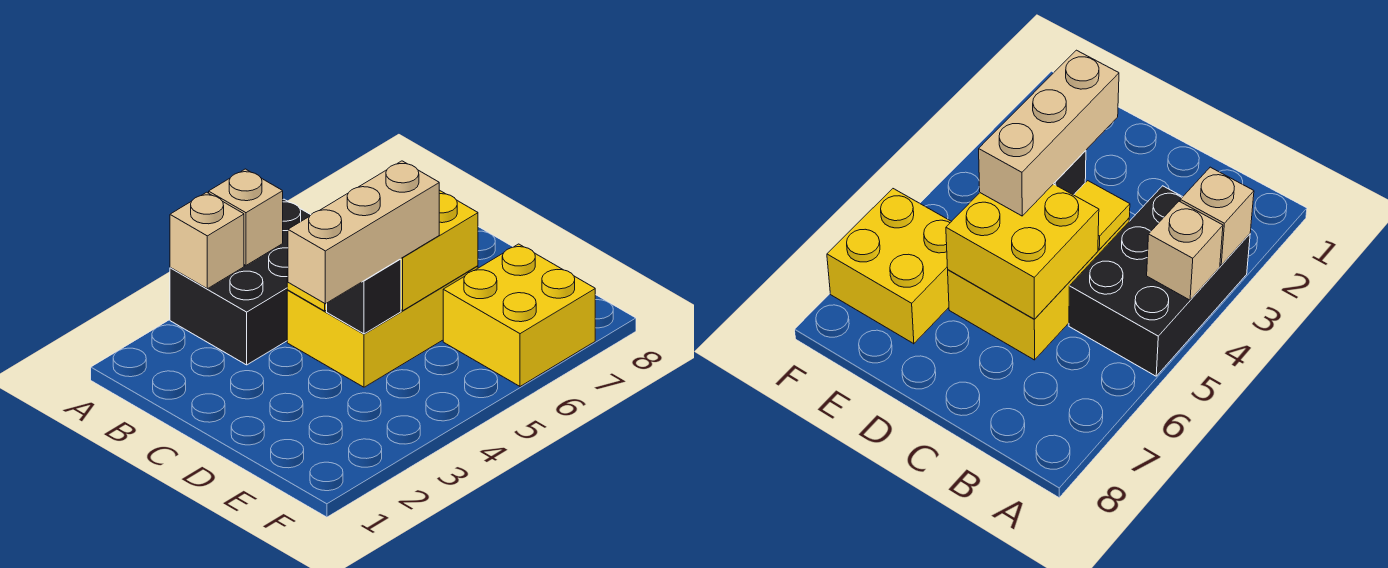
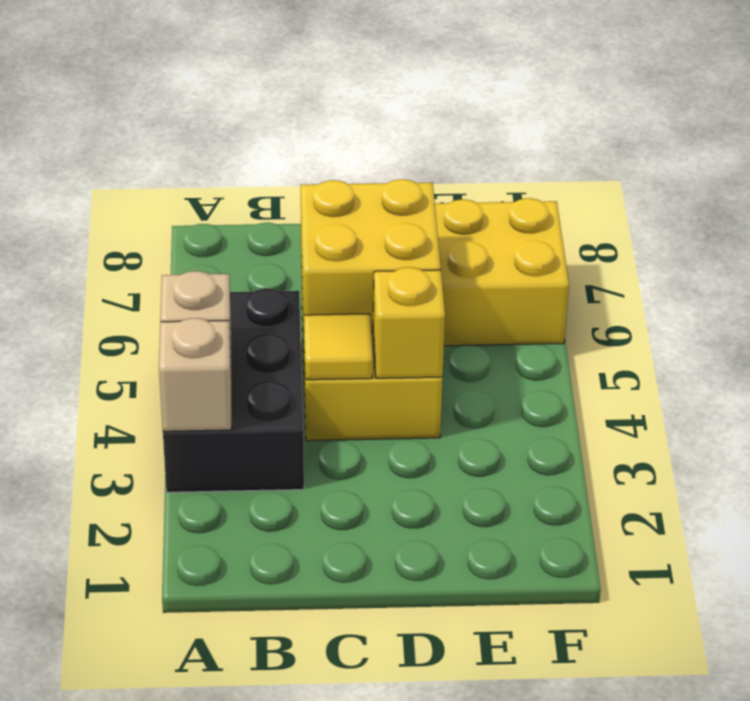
tan 1x3 brick [288,161,439,304] -> none
black 1x1 brick [327,259,401,334] -> yellow 1x1 brick [373,267,445,378]

